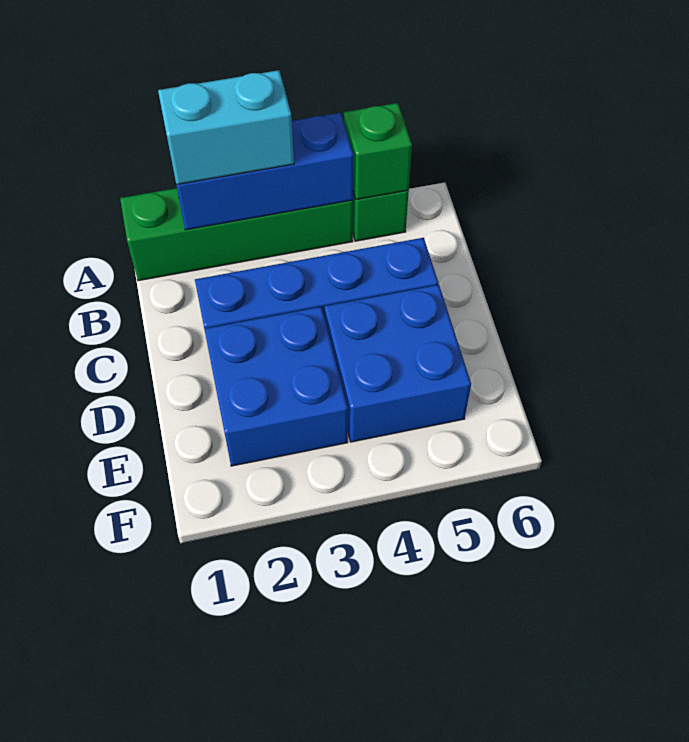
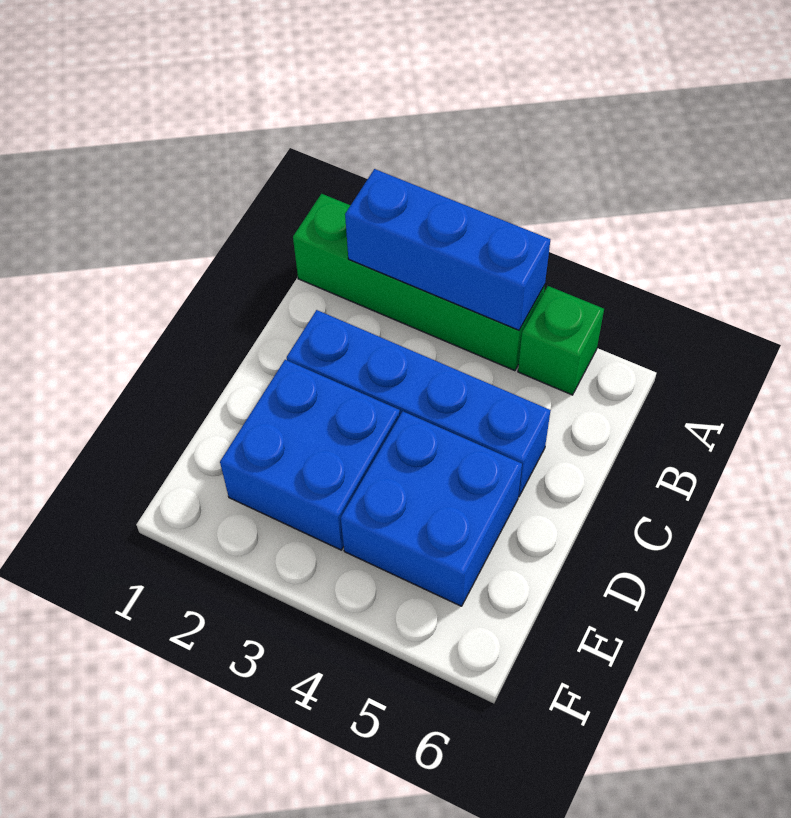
cyan 1x2 brick [158,70,294,185] -> none
green 1x1 brick [344,103,412,200] -> none

